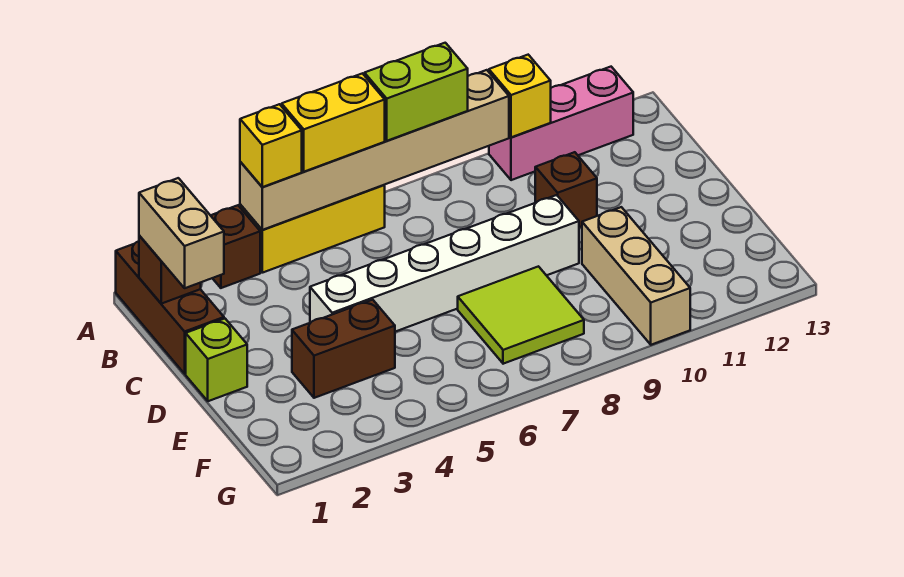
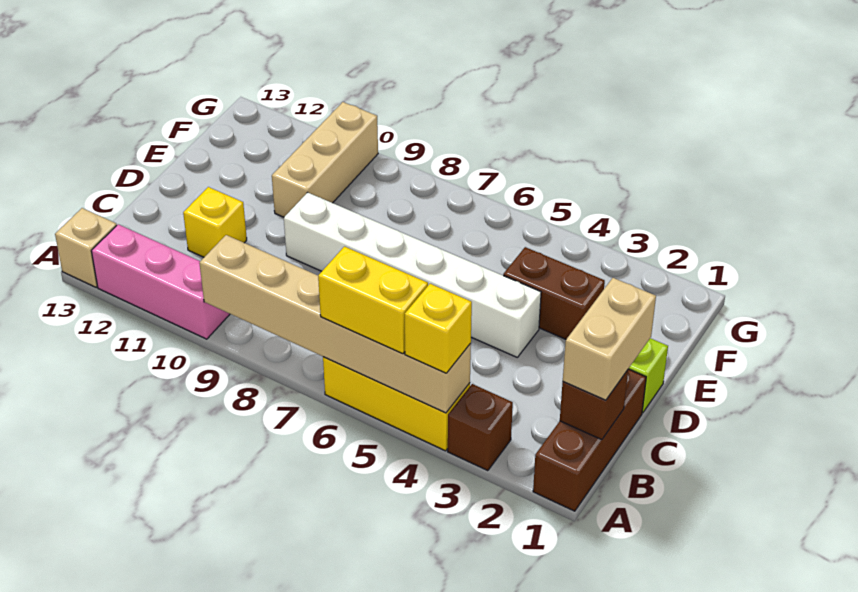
lime 1x2 brick [365,43,468,141] -> none
yellow 1x1 brick [489,55,551,137] -> yellow 1x1 brick moved to [183,187,247,257]
none -> tan 1x1 brick [55,208,117,287]
brown 1x1 brick [535,152,597,227] -> none
lime 2x2 tile [458,266,584,364] -> none

